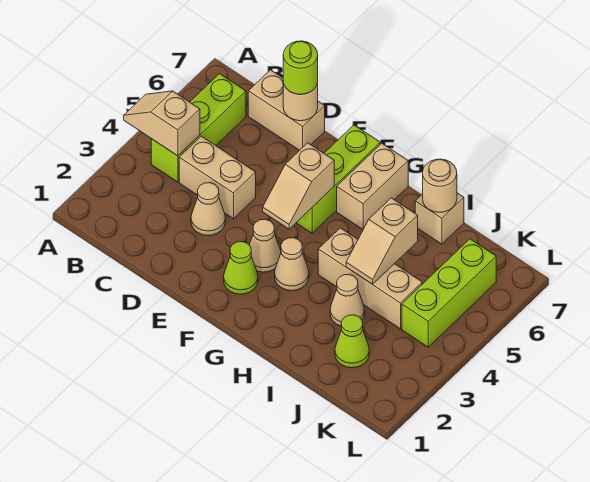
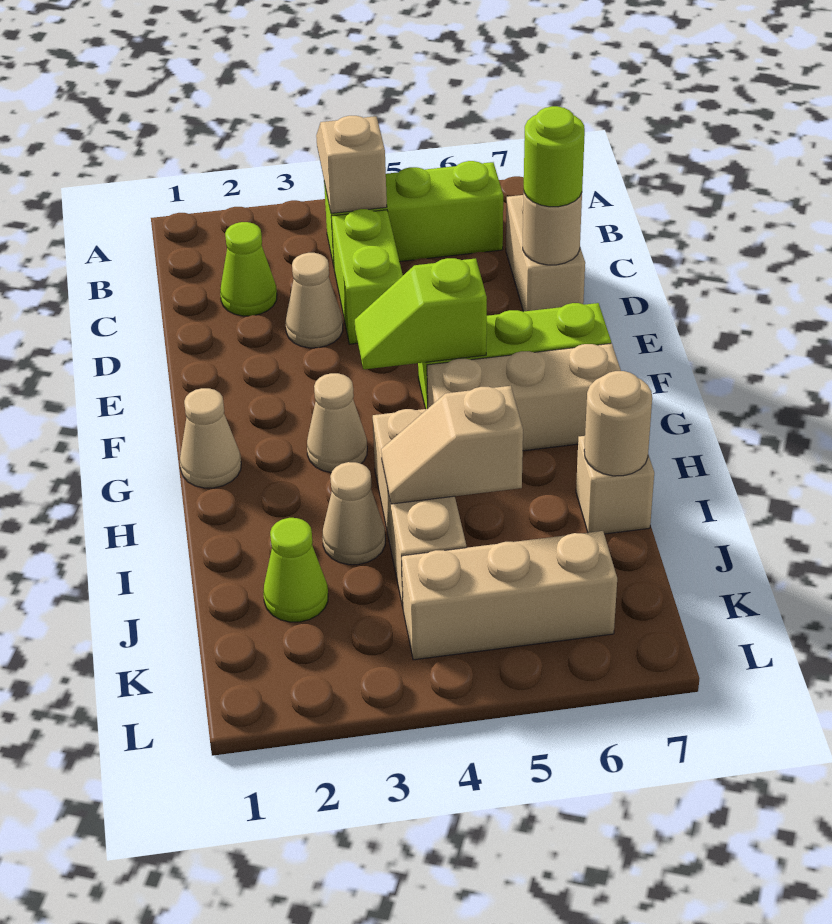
tan 1x2 brick [179,136,256,219] -> lime 1x2 brick [331,209,403,344]
lime 1x1 cone [224,242,258,294] -> lime 1x1 cone moved to [220,222,277,316]
tan 1x1 cone [250,219,281,272] -> tan 1x1 cone moved to [180,388,241,488]
tan 1x2 slope [263,143,334,229] -> lime 1x2 slope [355,258,487,369]
tan 1x2 brick [337,143,408,229] -> tan 1x3 brick [427,343,621,451]
lime 1x3 brick [402,239,496,347] -> tan 1x3 brick [402,531,617,660]

